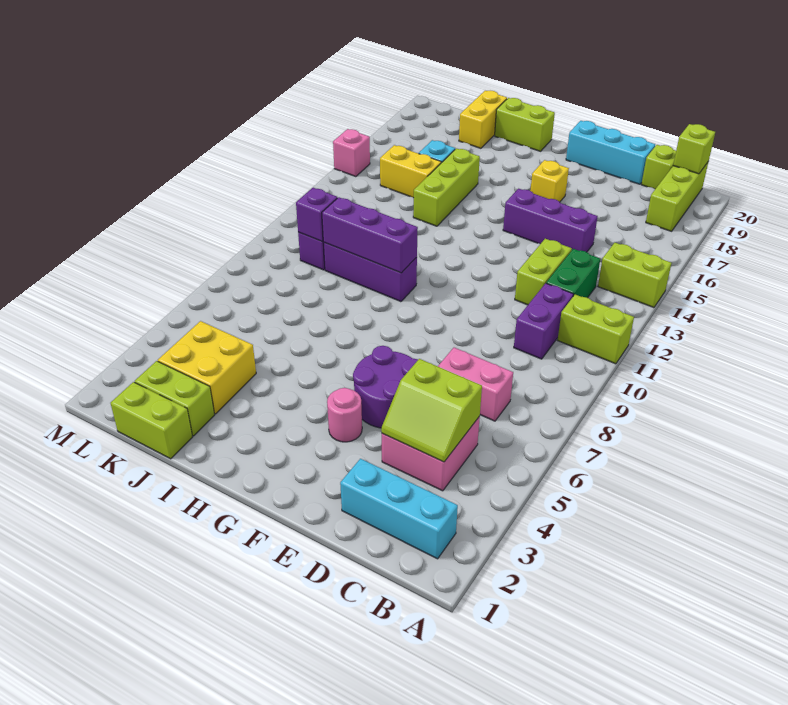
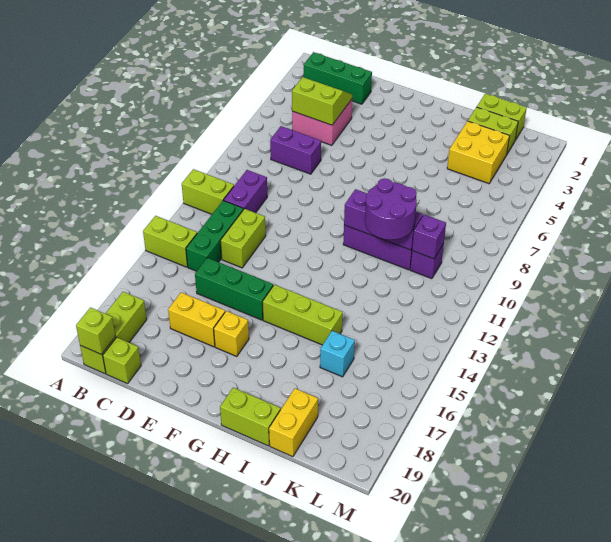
cyan 1x3 brick [340,459,458,559] -> green 1x3 brick [304,52,372,104]
pink 1x2 brick [438,348,513,421] -> purple 1x2 brick [270,126,321,174]
green 1x2 brick [546,249,600,298] -> green 1x3 brick [186,200,243,271]
purple 1x3 brick [503,189,598,252] -> green 1x3 brick [195,258,273,320]
cyan 1x3 brick [566,121,655,184] -> none
purple 2x2 round brick [353,346,418,428] -> purple 2x2 round brick moved to [365,178,417,240]
pink 1x1 round brick [327,388,362,442] -> none
lime 1x3 brick [413,148,480,226] -> lime 1x3 brick turned to [262,285,343,345]
yellow 1x2 brick [380,145,441,198] -> yellow 1x2 brick moved to [168,292,225,347]
pink 1x1 brick [333,129,370,177] -> none

